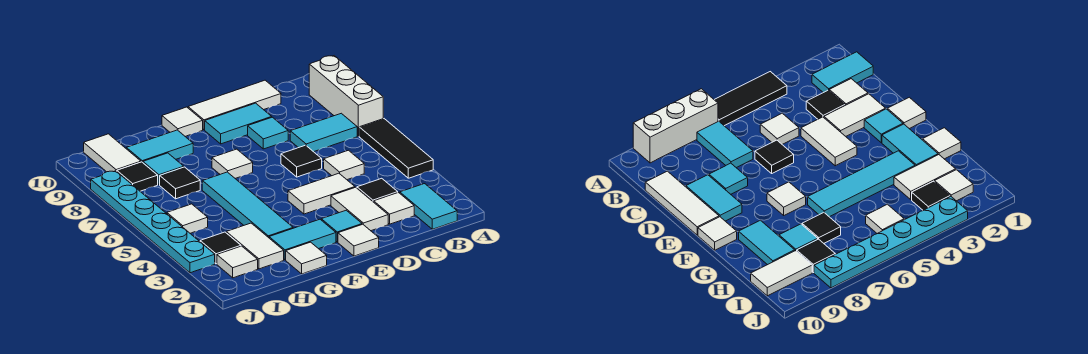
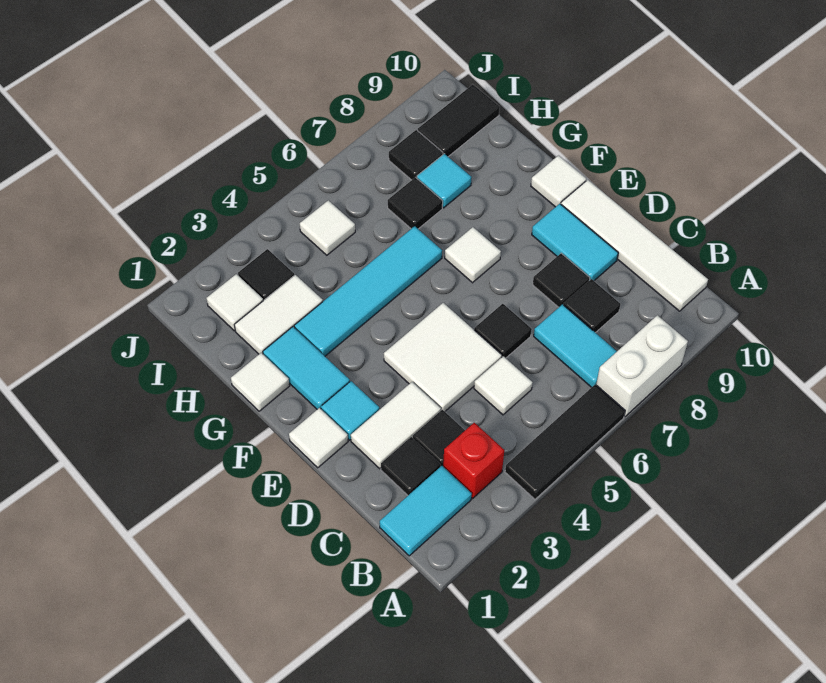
white 1x3 brick [309,56,383,136] -> white 1x2 brick [596,315,688,416]
none -> red 1x1 brick [443,423,504,498]
white 1x1 tile [374,192,414,224] -> black 1x1 tile [381,437,440,495]
none -> black 1x1 tile [564,279,621,333]
white 1x3 tile [188,80,281,130] -> white 1x4 tile [561,180,708,311]
white 1x2 tile [288,173,355,214] -> white 2x2 tile [384,303,502,411]
cyan 1x1 tile [248,117,288,149] -> black 1x1 tile [533,253,590,307]
cyan 1x2 tile [126,130,193,162] -> none
white 1x2 tile [84,134,141,172] -> black 1x2 tile [418,85,500,157]
cyan 1x6 plate [91,171,215,273] -> none

